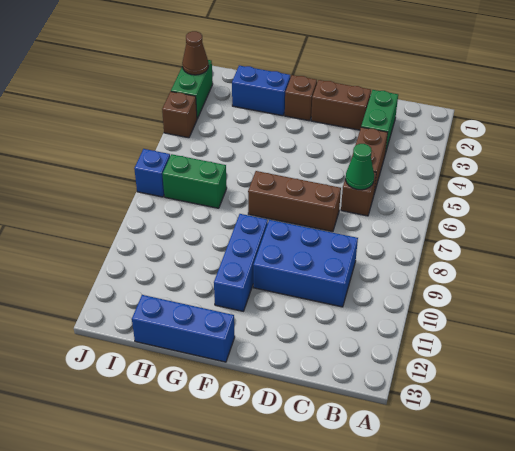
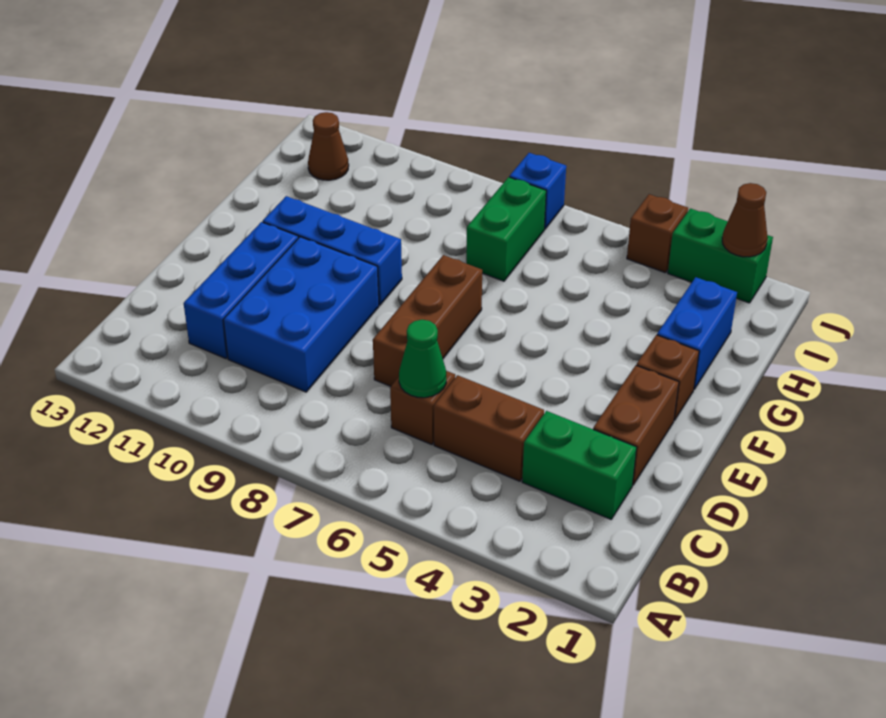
blue 1x3 brick [132,295,235,362] -> blue 1x3 brick moved to [184,222,298,359]
none -> brown 1x1 cone [308,112,349,180]

